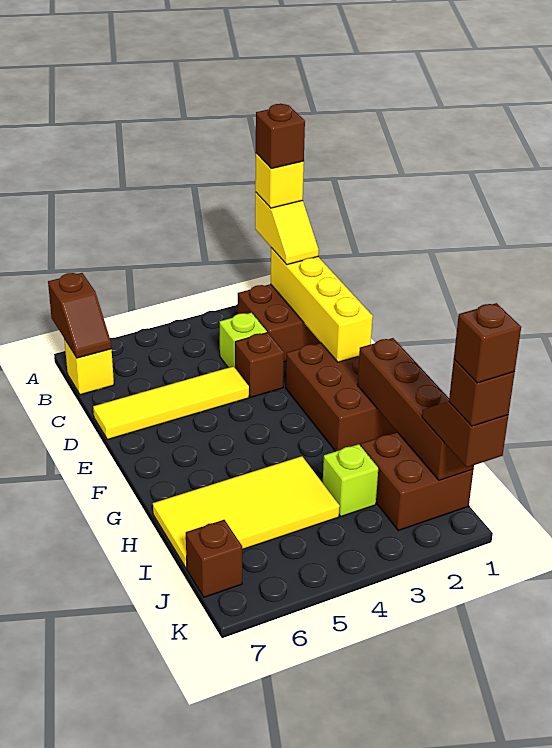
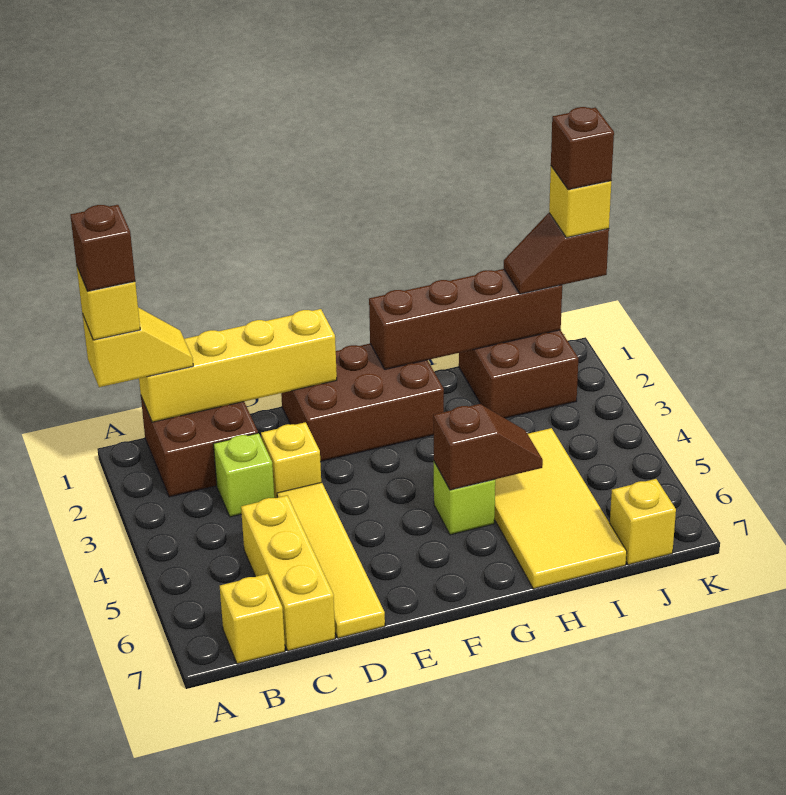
brown 1x2 slope [48,273,112,358] -> brown 1x2 slope moved to [433,404,543,490]
none -> yellow 1x3 brick [241,495,335,651]
brown 1x1 brick [235,332,284,397] -> yellow 1x1 brick [261,422,321,498]
lime 1x1 brick [323,444,378,516] -> lime 1x1 brick moved to [434,462,495,535]
brown 1x1 brick [186,520,242,597] -> yellow 1x1 brick [610,479,676,565]
brown 1x1 brick [449,359,515,426] -> yellow 1x1 brick [549,166,611,238]

